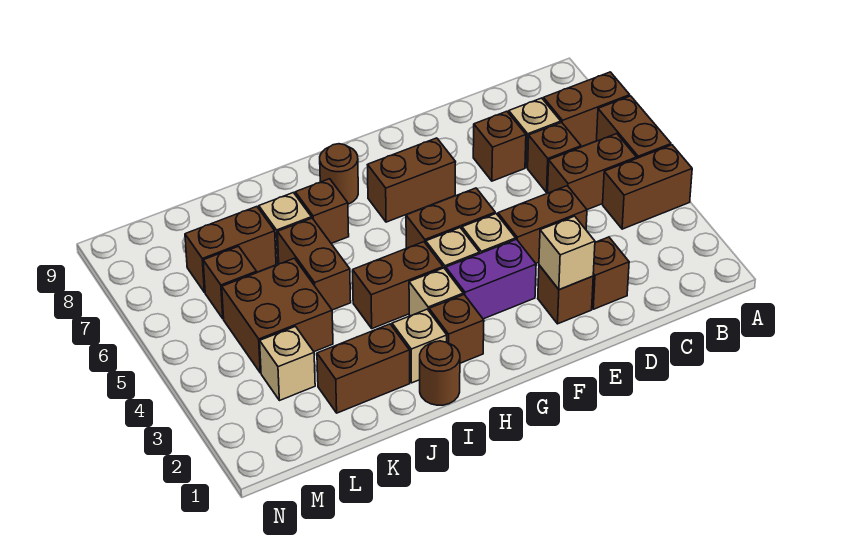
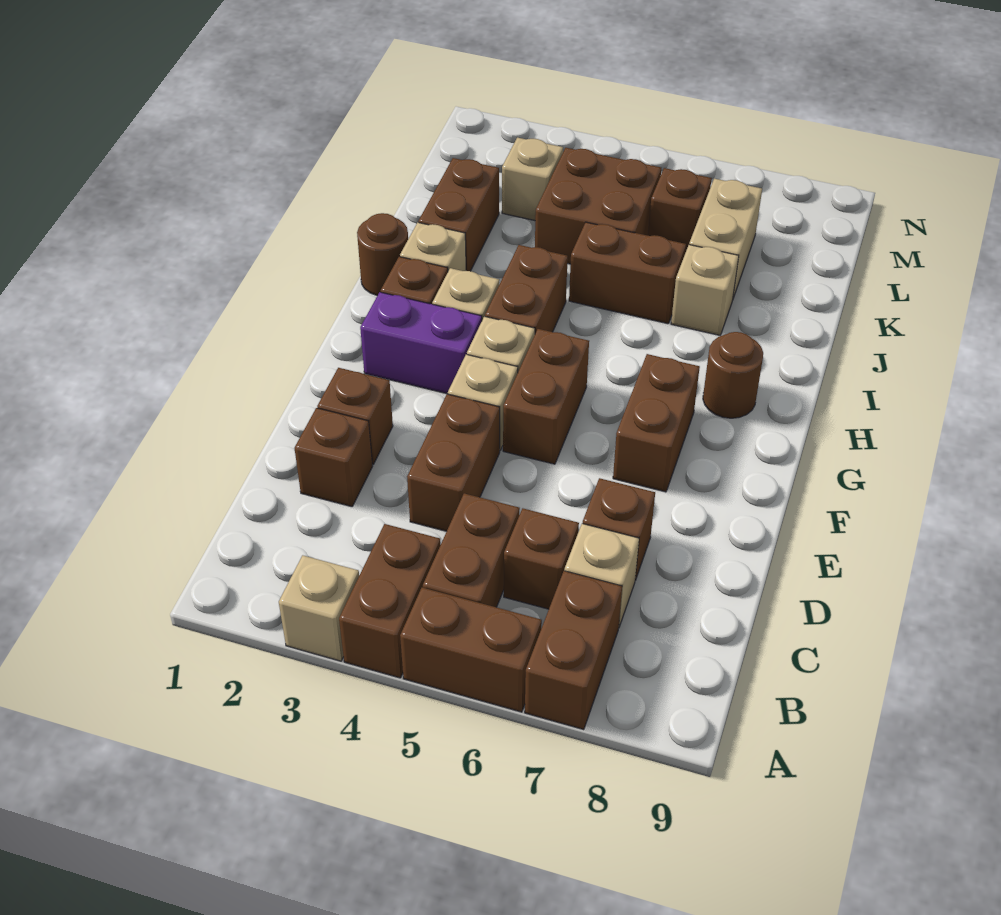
tan 1x1 brick [539,216,595,290] -> tan 1x1 brick moved to [279,555,359,661]
purple 1x2 brick [446,239,536,319] -> purple 1x2 brick turned to [360,292,482,394]
brown 1x1 brick [295,179,349,243] -> none
brown 1x2 brick [185,207,276,292] -> tan 1x2 brick [689,179,762,298]

